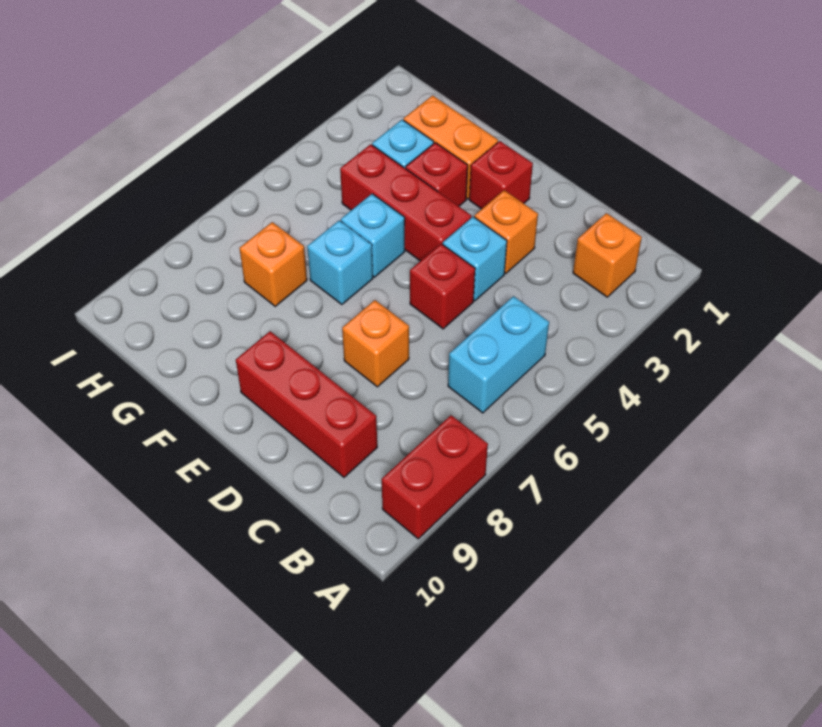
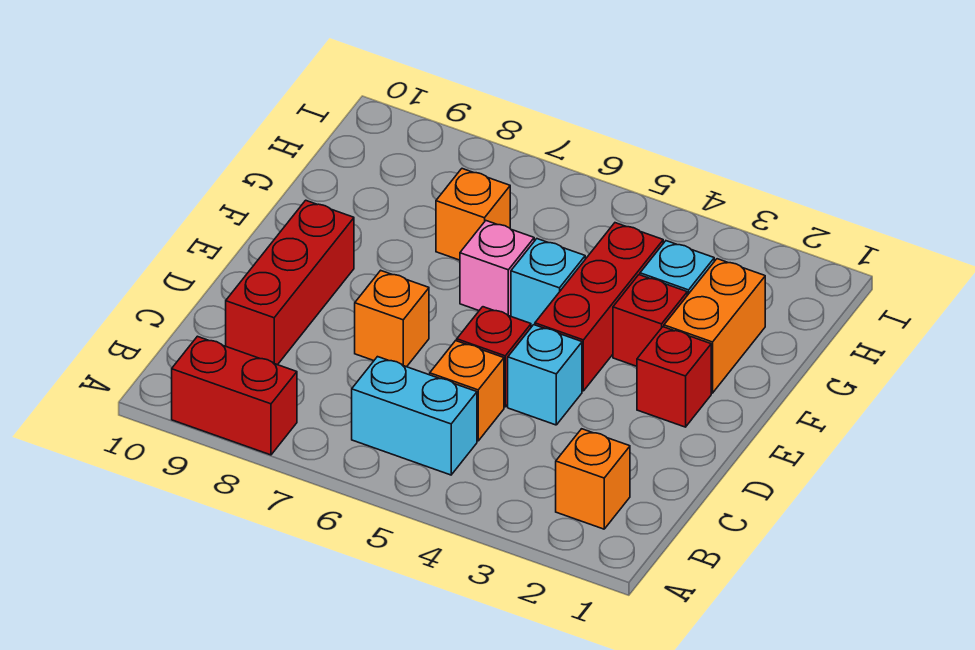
orange 1x1 brick [474,190,538,273] -> orange 1x1 brick moved to [430,341,504,441]
cyan 1x1 brick [307,220,373,305] -> pink 1x1 brick [460,221,534,316]

